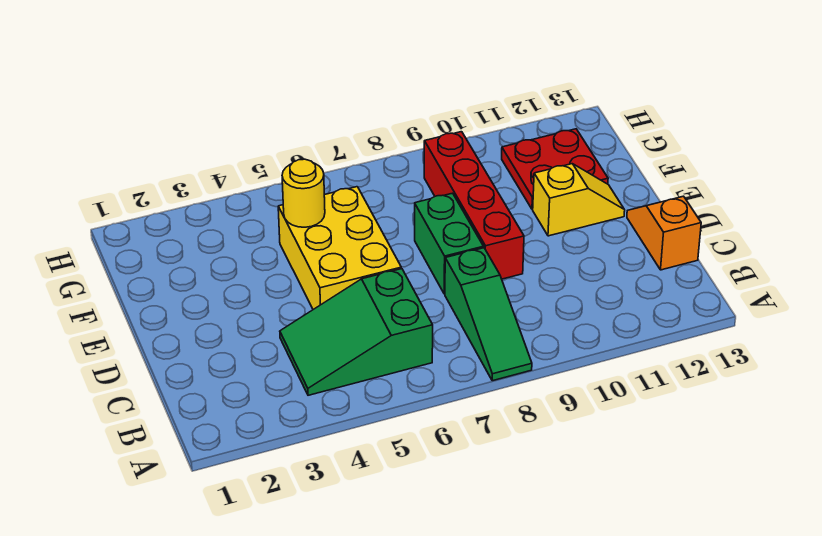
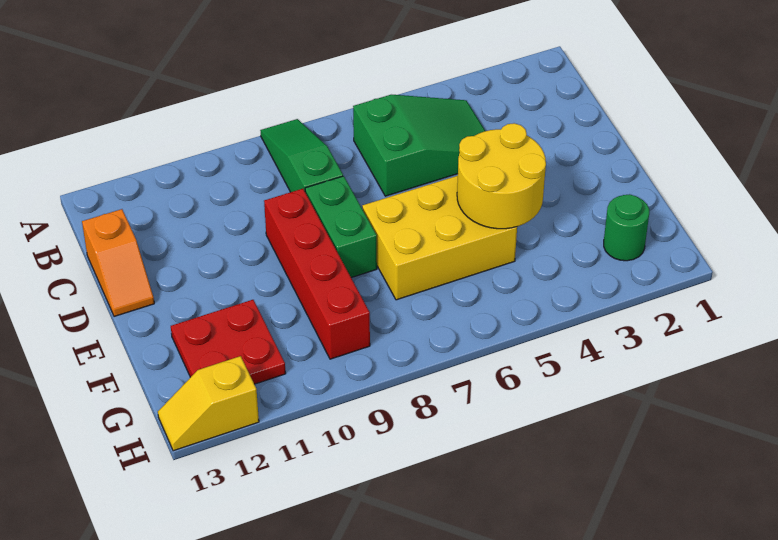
yellow 2x3 brick [278,187,401,309] -> yellow 2x3 brick turned to [362,176,517,300]
yellow 1x2 slope [533,164,625,236] -> yellow 1x2 slope moved to [158,356,259,451]
yellow 1x1 round brick [282,159,325,227] -> yellow 2x2 round brick [457,123,546,229]
none -> green 1x1 round brick [604,194,649,261]

